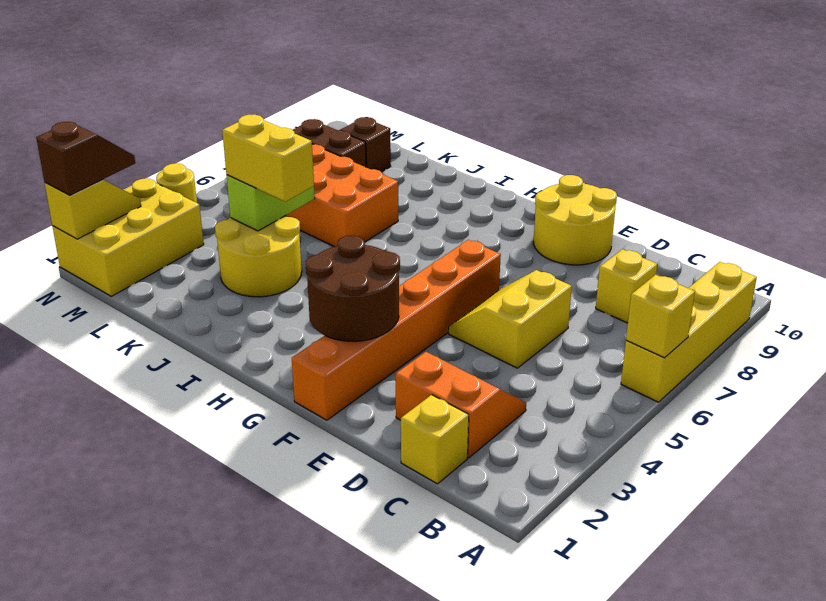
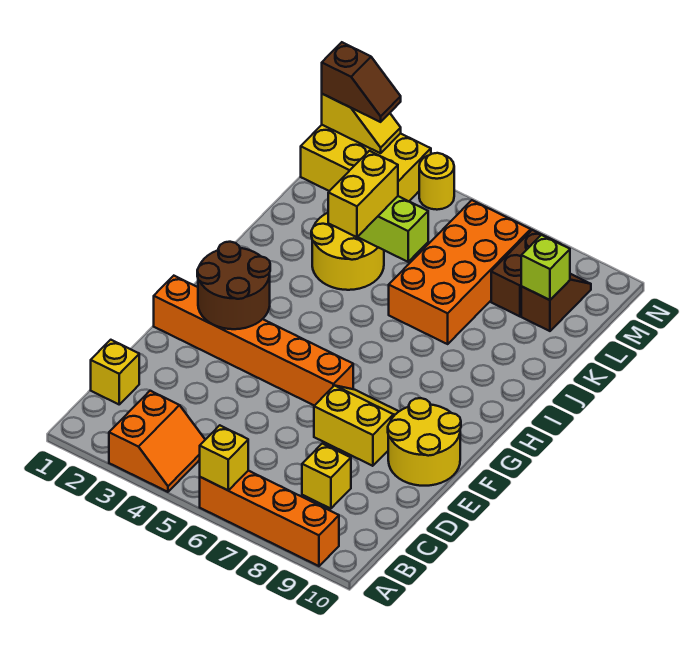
yellow 1x4 brick [621,262,757,402] -> orange 1x4 brick [200,471,339,566]
orange 2x2 slope [396,352,526,458] -> orange 2x2 slope moved to [109,391,205,492]
yellow 2x2 slope [449,270,572,368] -> yellow 2x2 slope moved to [314,385,399,466]
none -> lime 1x1 brick [521,235,570,300]

